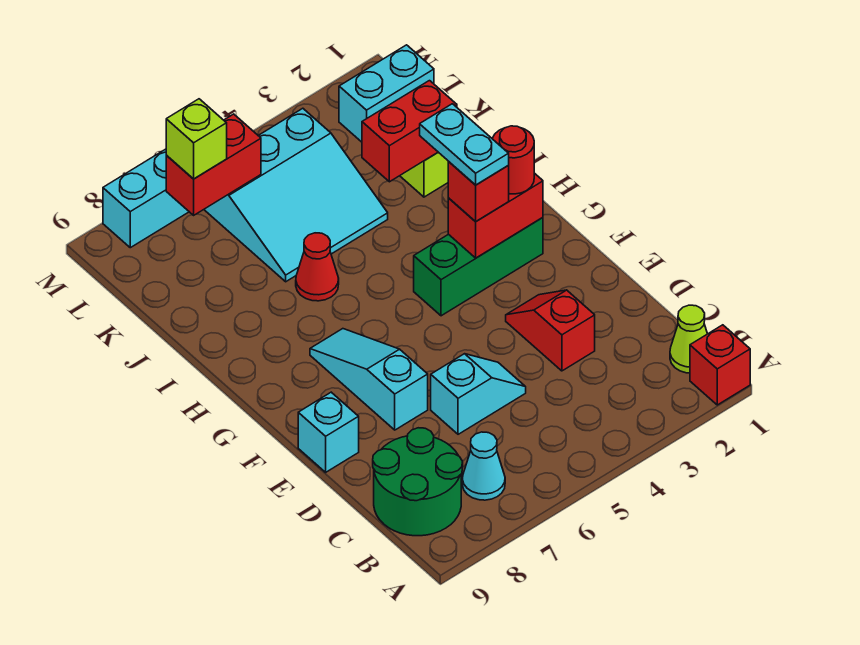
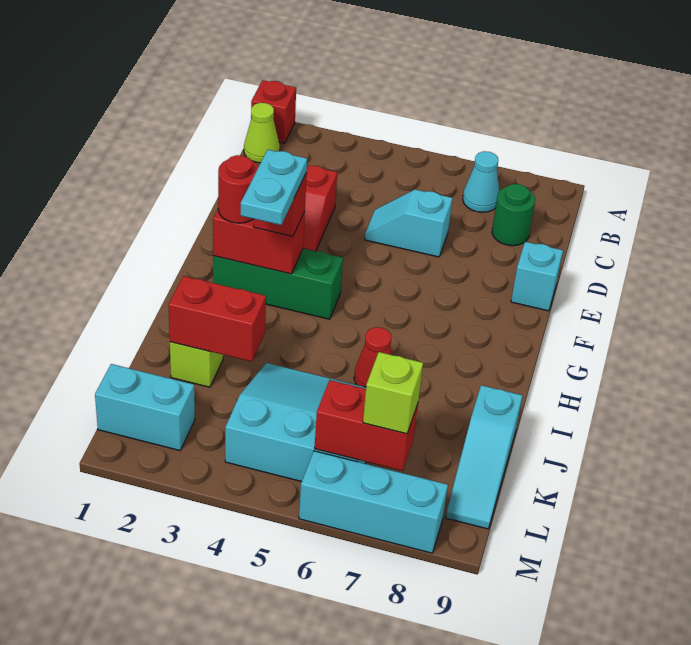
green 2x2 round brick [373,428,463,536] -> green 1x1 round brick [492,184,535,246]
cyan 1x3 slope [310,329,428,430] -> cyan 1x3 slope moved to [446,385,523,529]

